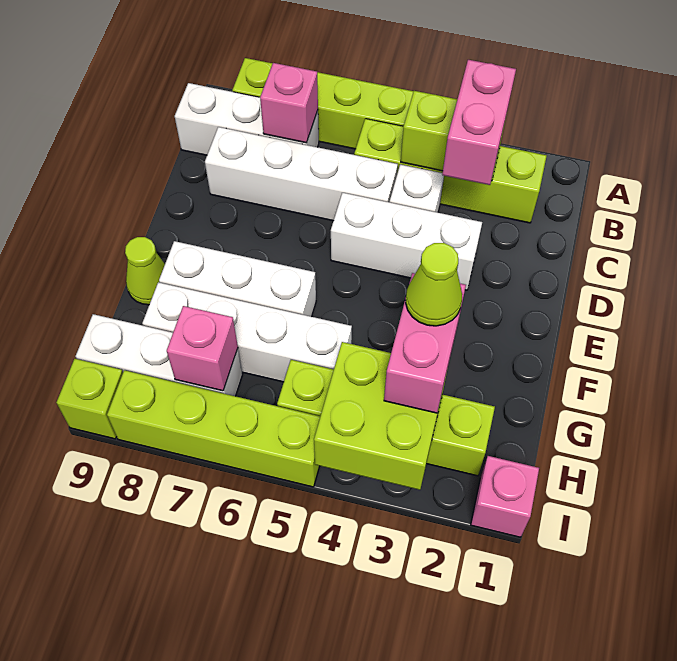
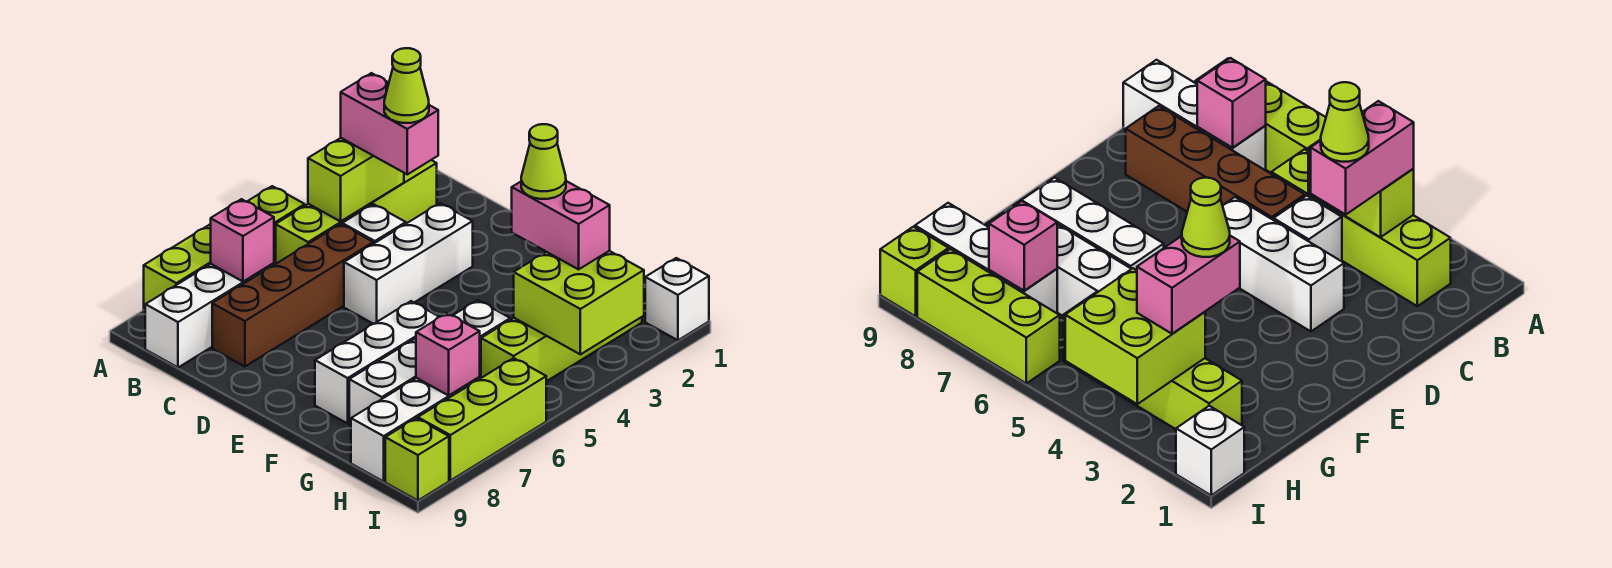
white 1x4 brick [205,127,398,221] -> brown 1x4 brick [212,224,373,367]
lime 1x1 cone [125,237,165,305] -> lime 1x1 cone moved to [384,48,429,123]
pink 1x1 brick [471,456,539,537] -> white 1x1 brick [645,258,709,340]
lime 1x4 brick [107,370,320,487] -> lime 1x3 brick [418,358,546,480]

